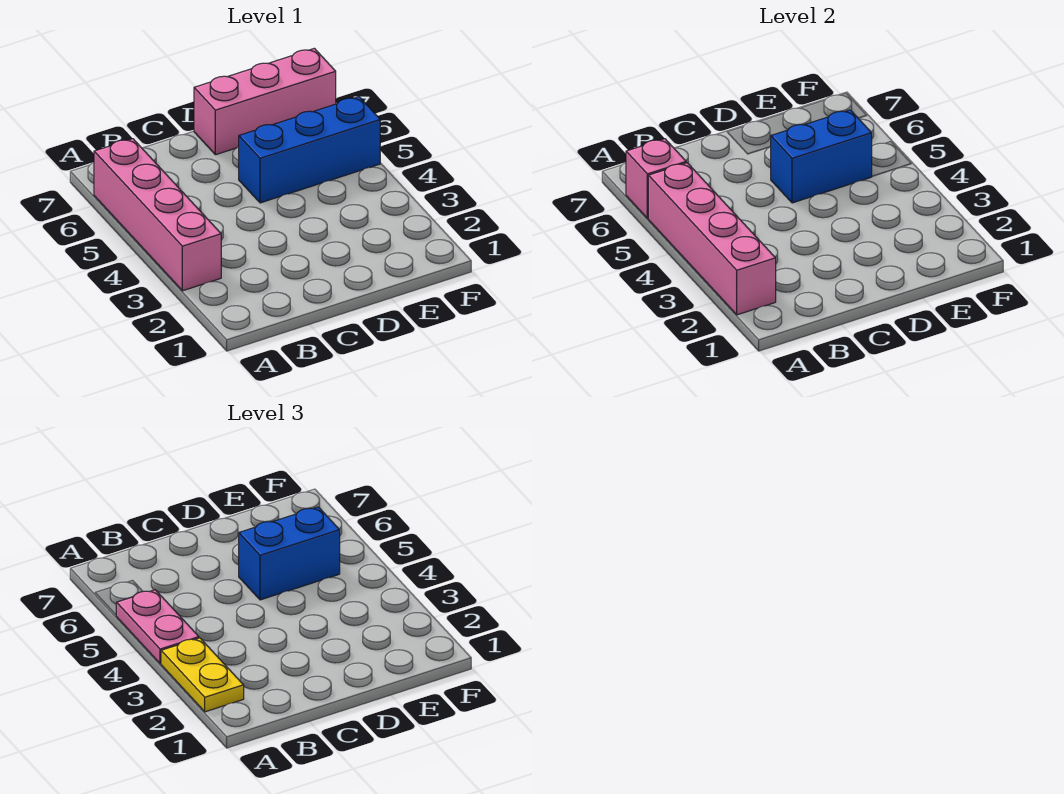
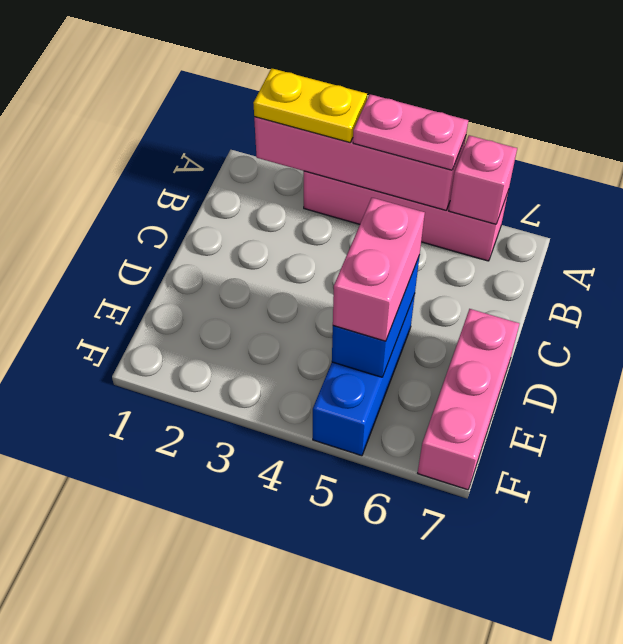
blue 1x2 brick [239,507,340,600] -> pink 1x2 brick [333,198,425,341]

